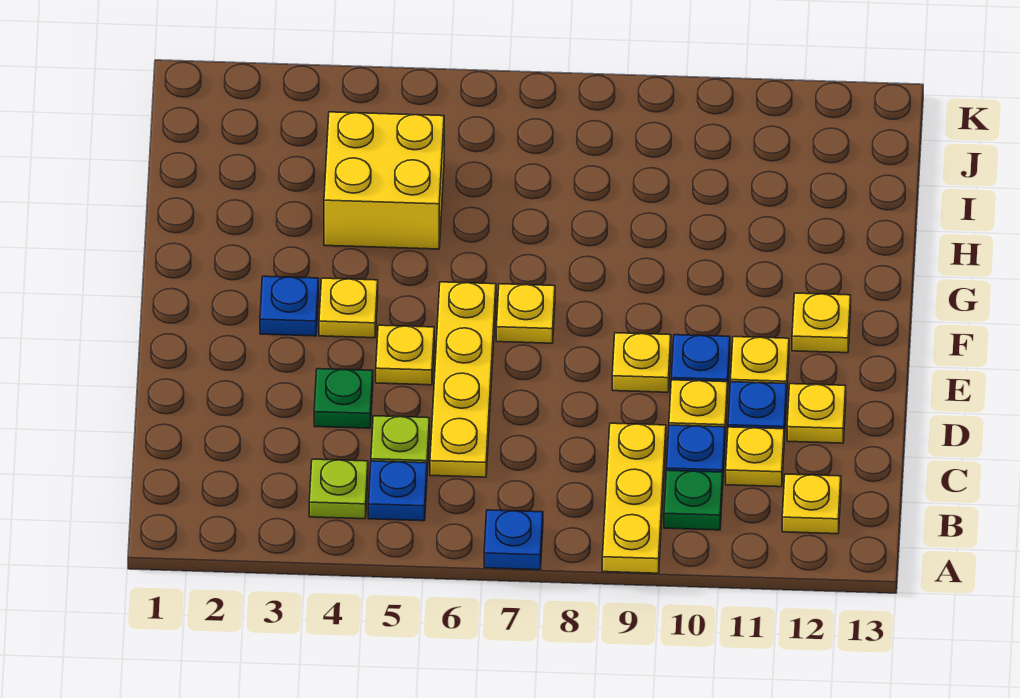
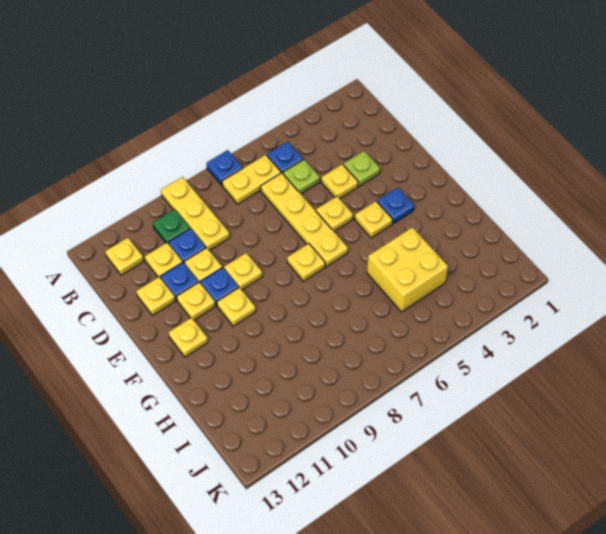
lime 1x1 plate [309,459,368,519] -> lime 1x1 plate moved to [343,151,380,187]
none -> yellow 1x2 plate [222,155,281,204]
green 1x1 plate [314,369,373,428] -> yellow 1x1 plate [321,164,358,199]
none -> yellow 1x1 plate [217,287,256,326]

